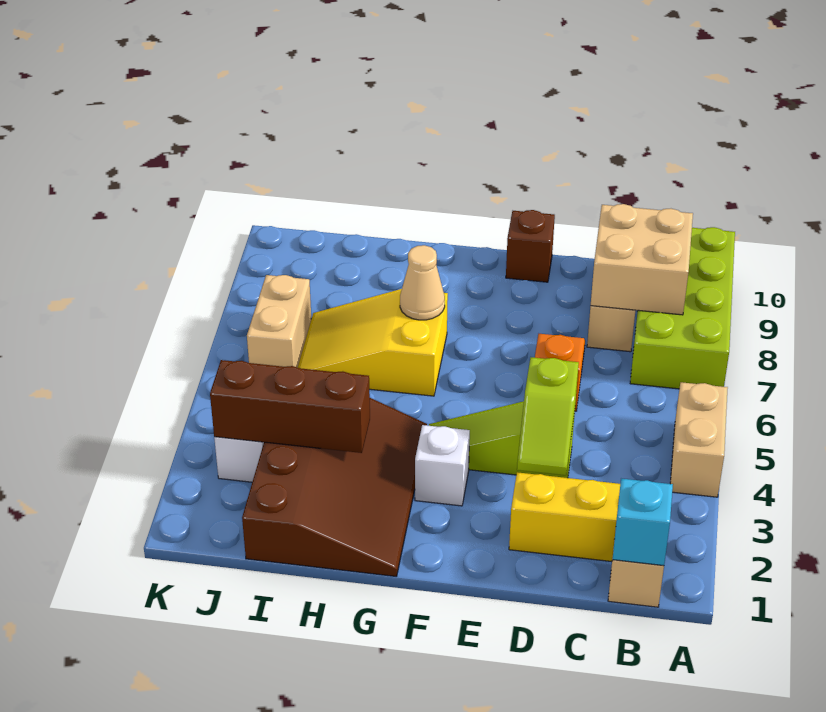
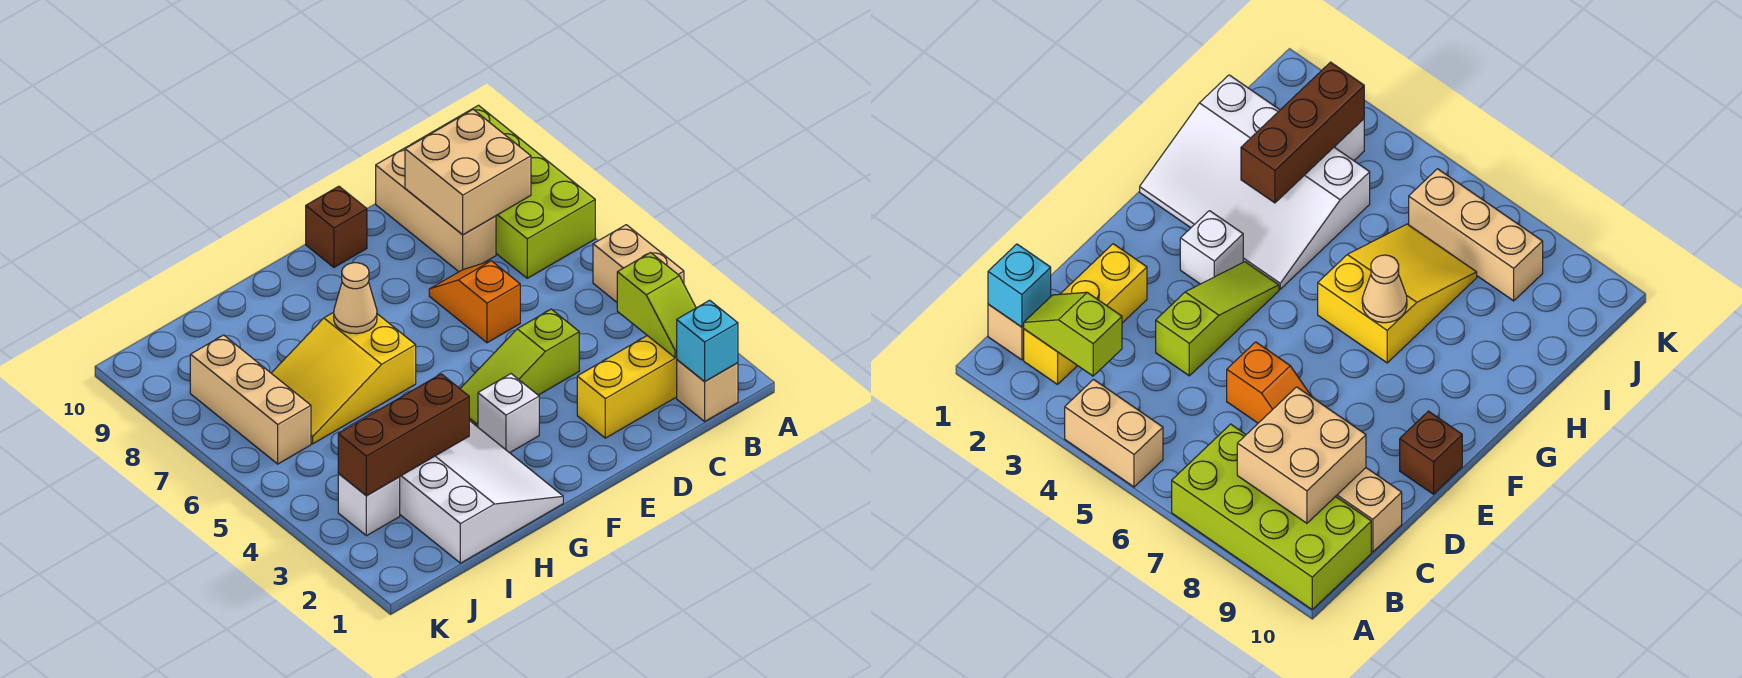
lime 1x2 slope [517,357,579,475] -> lime 1x2 slope moved to [617,253,696,358]
brown 3x4 slope [242,398,427,576] -> white 3x4 slope [344,410,563,563]
tan 1x2 brick [247,275,311,368] -> tan 1x3 brick [190,335,311,464]

